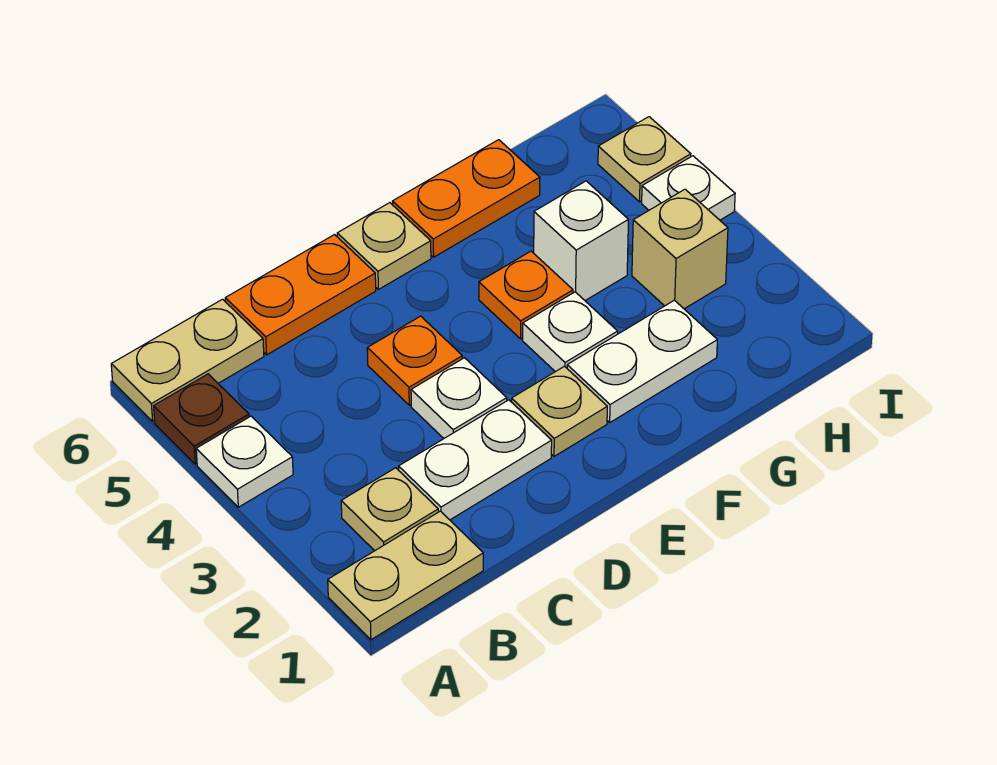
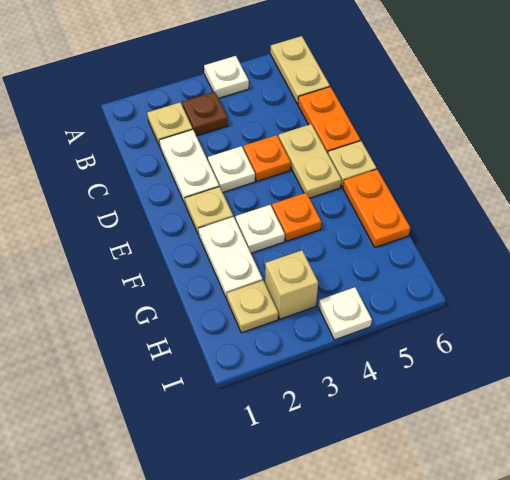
tan 1x2 plate [328,511,483,640] -> tan 1x2 plate moved to [278,124,341,198]
brown 1x1 plate [154,374,249,464] -> brown 1x1 plate moved to [182,92,228,136]
white 1x1 brick [534,181,628,300] -> none
tan 1x1 plate [598,117,691,202] -> tan 1x1 plate moved to [227,281,278,333]

